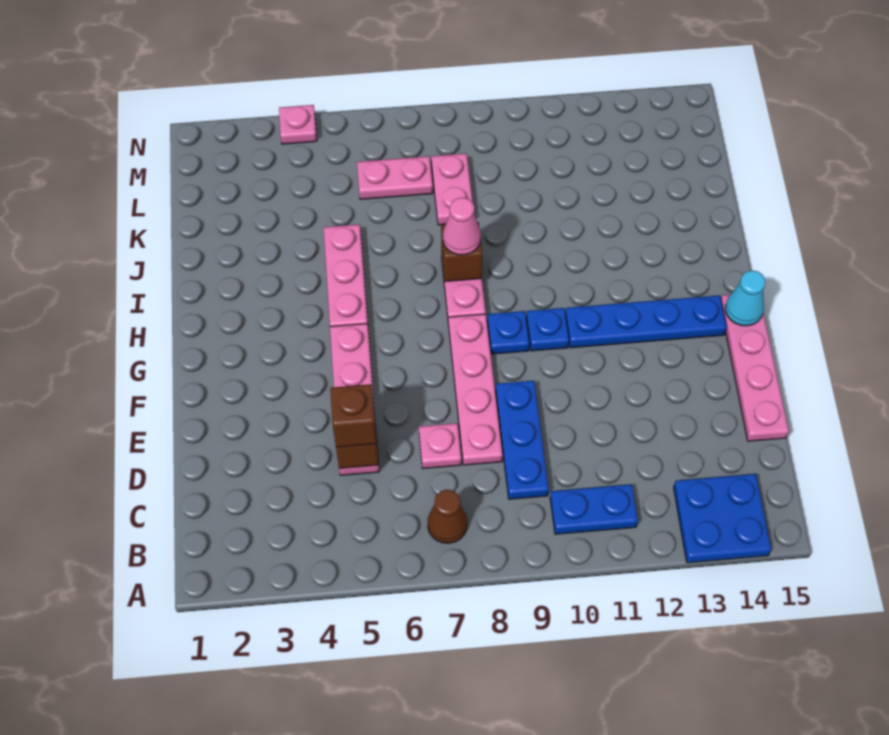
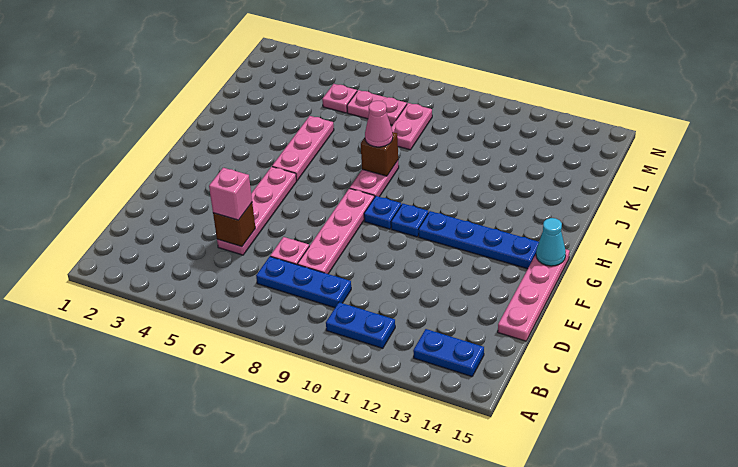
blue 2x2 plate [674,474,771,563] -> blue 1x2 plate [413,329,484,377]
brown 1x1 cone [428,490,467,543] -> none
blue 1x3 plate [496,381,549,499] -> blue 1x3 plate turned to [256,257,351,308]
brown 1x1 brick [330,384,377,447] -> pink 1x1 brick [209,168,252,220]
pink 1x1 plate [279,105,317,144] -> pink 1x1 plate moved to [322,84,357,113]

